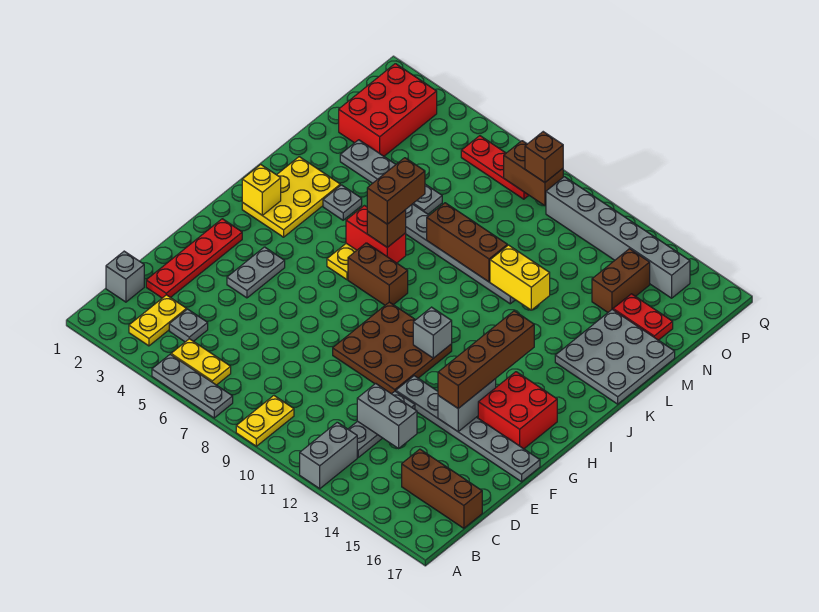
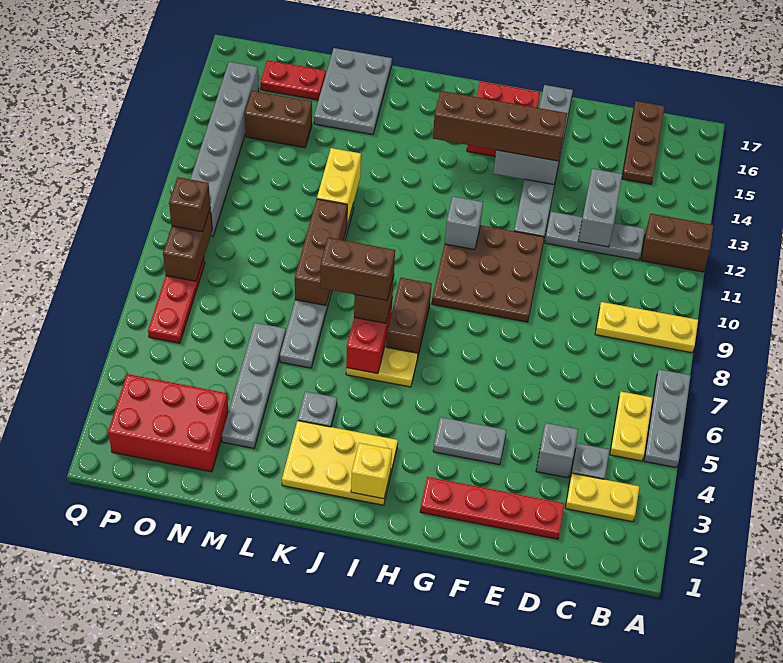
yellow 1x2 plate [236,396,294,446] -> yellow 1x3 plate [595,302,698,353]
grey 1x2 brick [300,422,357,489] -> brown 1x2 brick [641,214,714,272]
grey 1x1 brick [106,251,144,302] -> grey 1x1 brick moved to [536,423,578,478]
brown 1x3 brick [402,449,482,528] -> brown 1x3 plate [622,101,665,184]
grey 3x3 plate [555,309,675,404] -> grey 2x3 plate [314,48,392,135]
red 1x2 plate [613,294,673,340] -> red 1x2 plate turned to [260,60,326,100]

